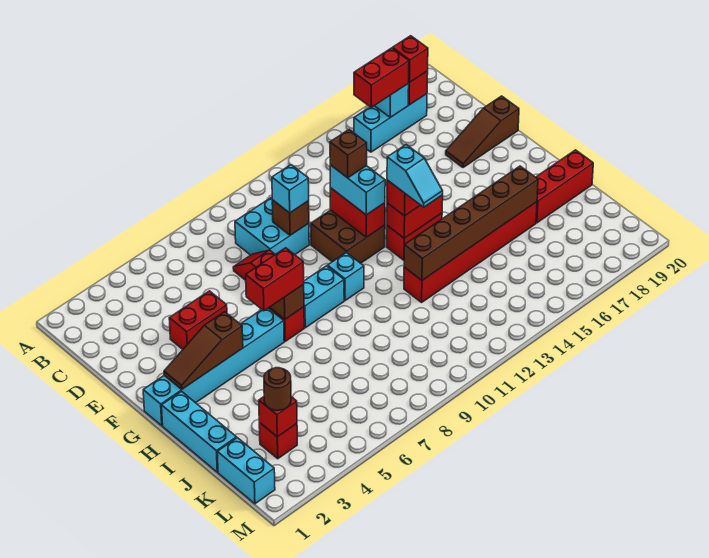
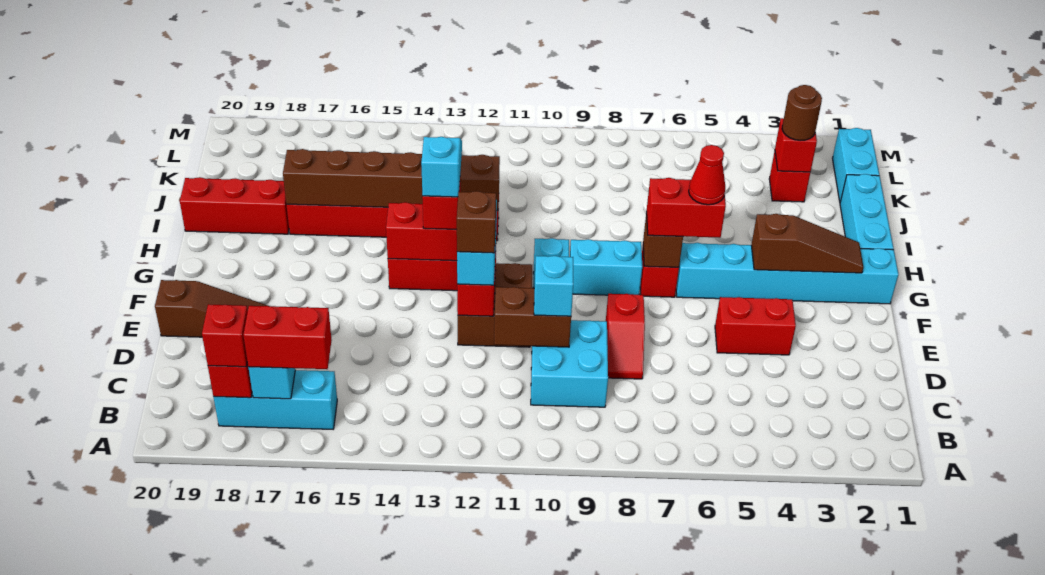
brown 1x1 brick [272,200,309,235] -> brown 1x2 brick [494,287,571,347]
none -> red 1x1 cone [689,145,725,205]

